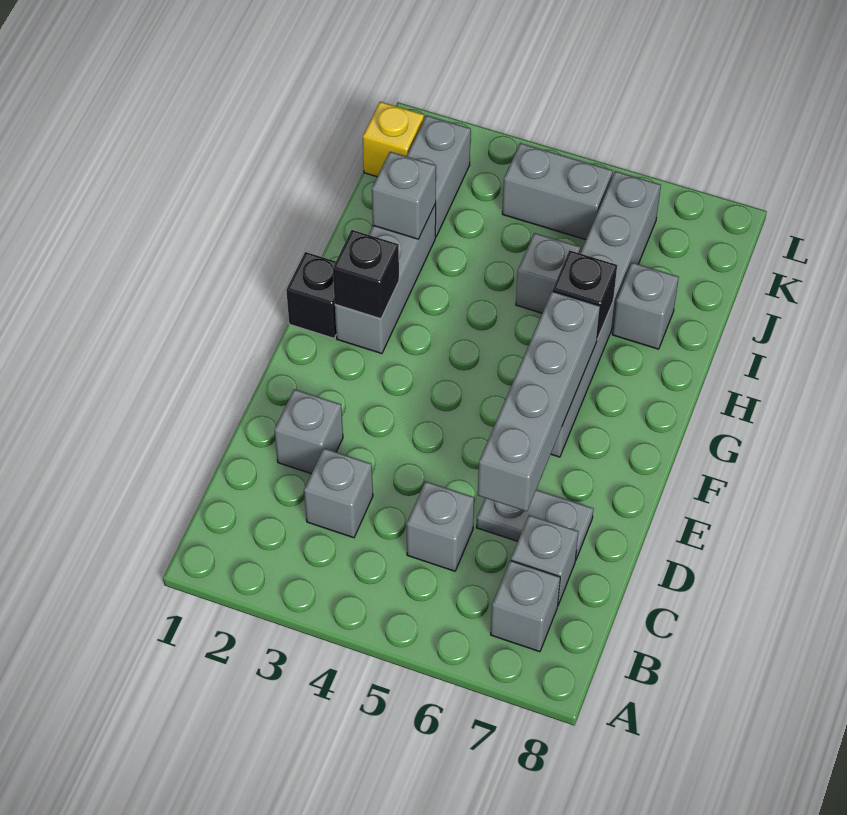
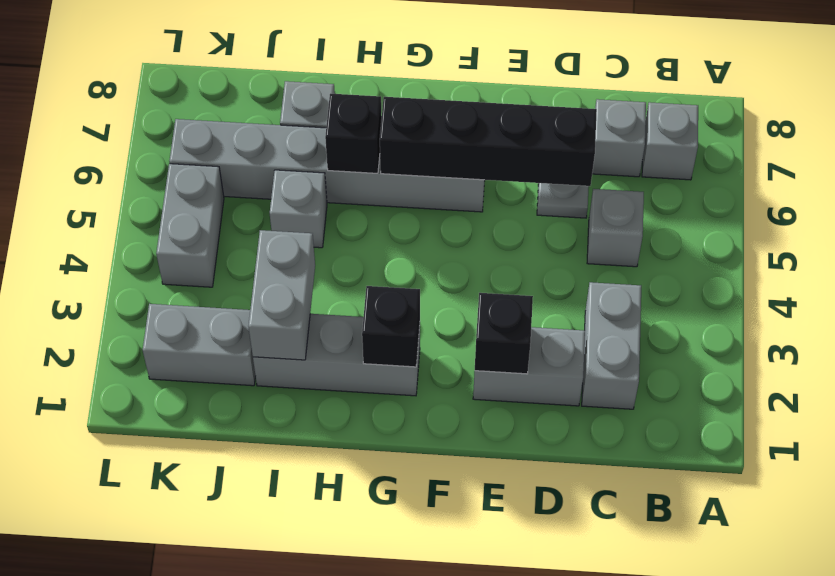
grey 1x1 brick [304,448,373,538] -> grey 1x2 brick [582,282,641,409]
grey 1x1 brick [274,389,343,474] -> grey 1x2 brick [473,327,585,406]
grey 1x4 brick [478,291,600,511] -> black 1x4 brick [380,97,597,186]
black 1x1 brick [286,252,336,338] -> black 1x1 brick moved to [475,293,533,374]
grey 1x1 brick [372,152,436,239] -> grey 1x2 brick [248,230,315,360]
yellow 1x1 brick [363,102,424,177] -> none

